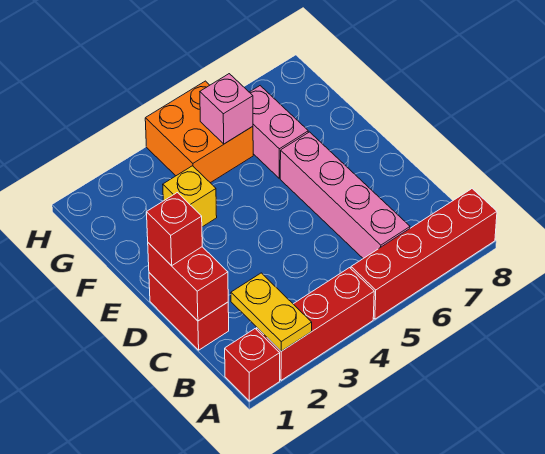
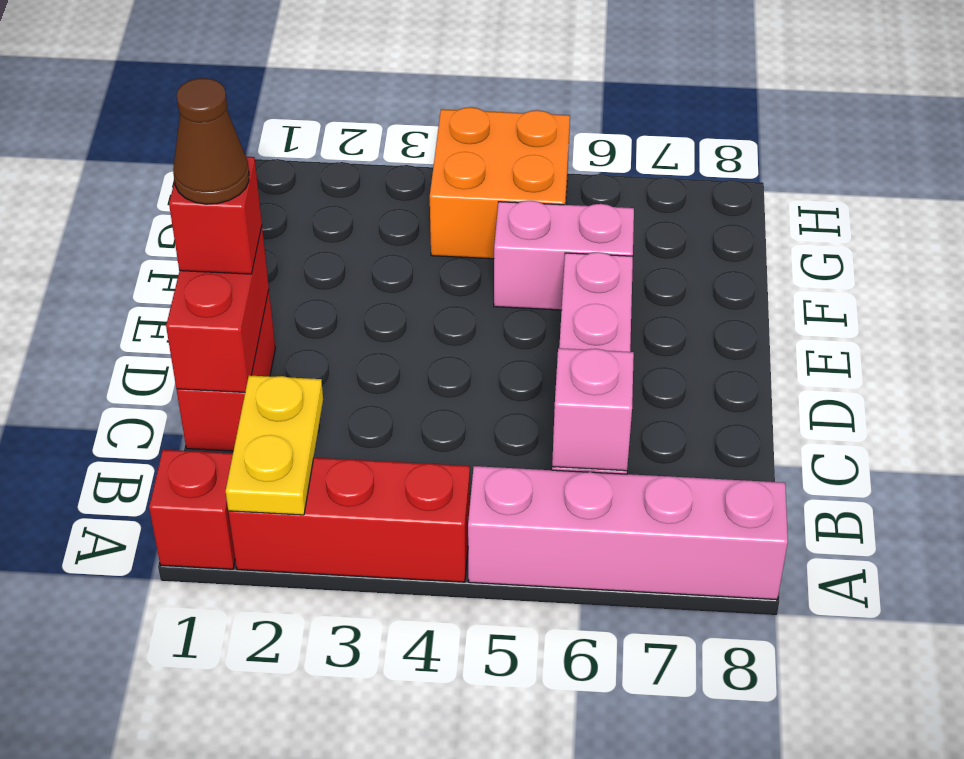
red 1x4 brick [351,189,497,319] -> pink 1x4 brick [468,466,788,600]
none -> brown 1x1 cone [173,78,249,204]
yellow 1x1 brick [163,166,217,227] -> none
pink 1x2 brick [250,86,308,178] -> pink 1x2 brick turned to [494,201,634,310]
pink 1x1 brick [200,74,253,144] -> pink 1x1 brick moved to [552,348,634,471]

